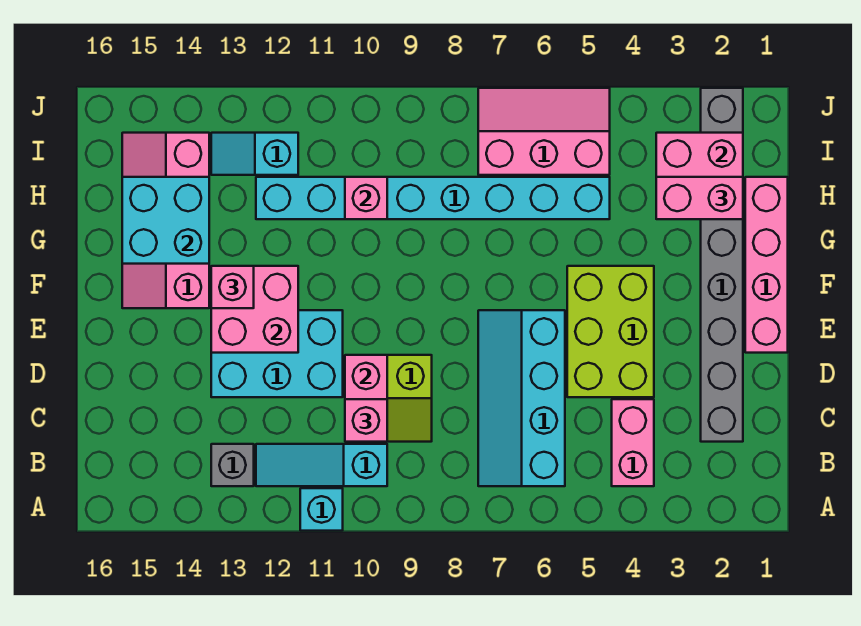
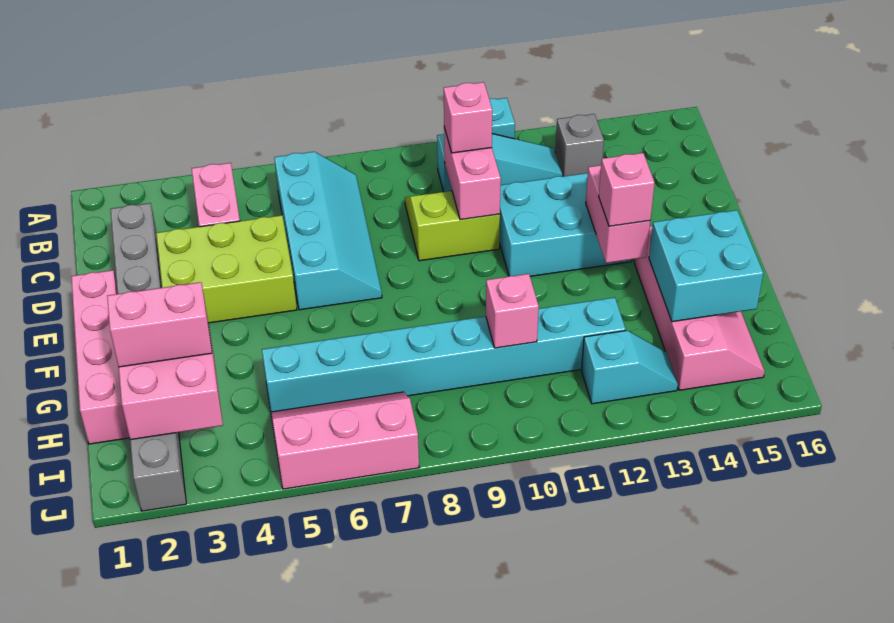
lime 2x3 brick [567,266,654,397] -> lime 2x3 brick turned to [156,215,297,323]
pink 2x2 brick [211,266,298,353] -> pink 1x2 brick [586,165,650,263]
pink 2x3 slope [478,88,610,175] -> pink 2x3 slope turned to [271,392,419,489]

